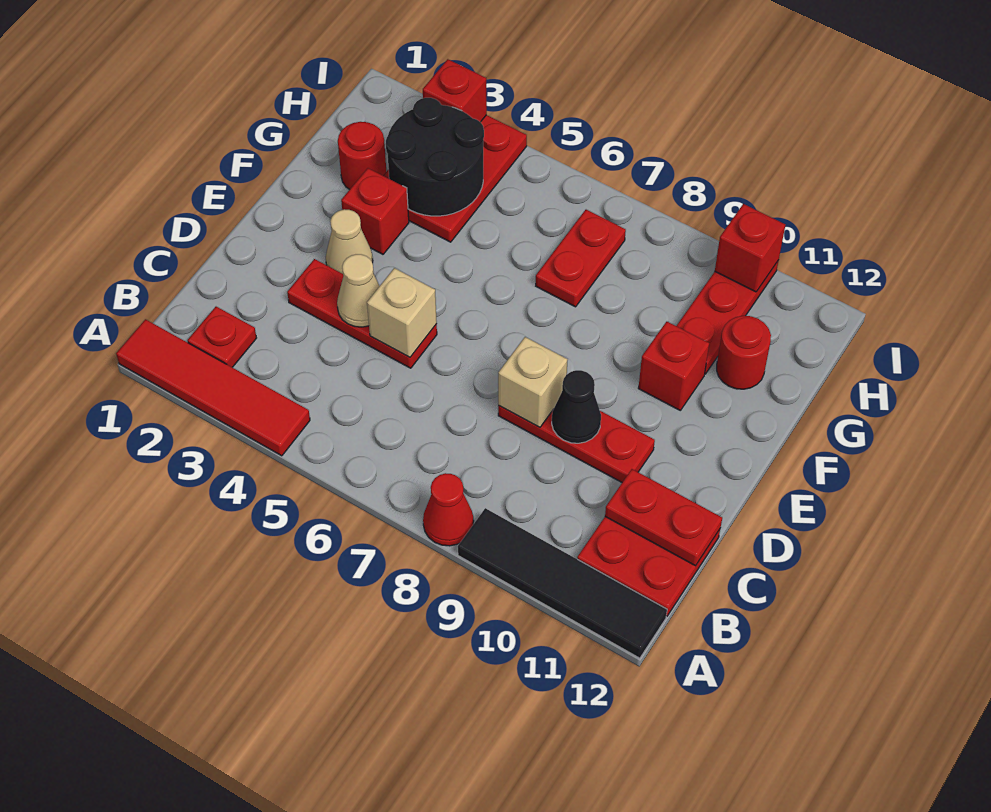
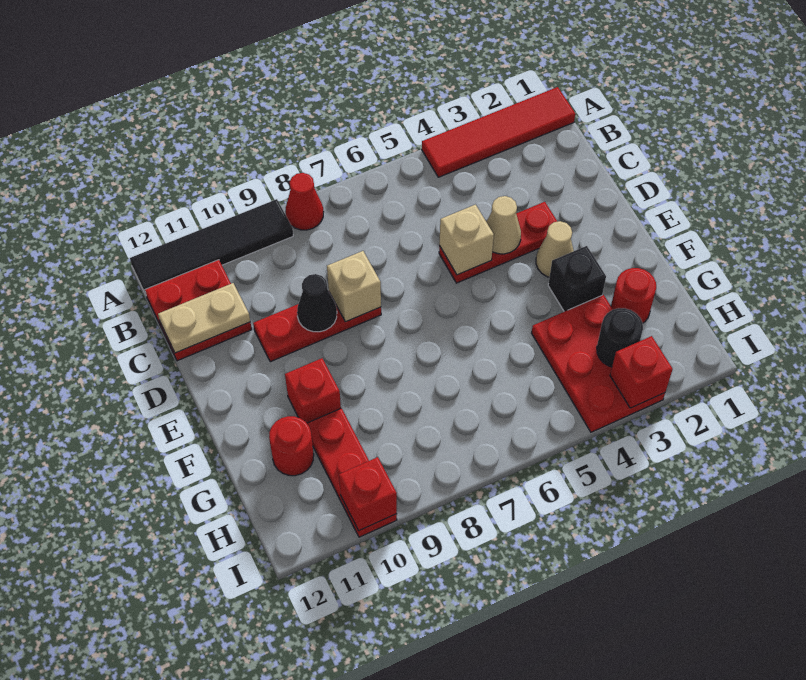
red 1x1 plate [187,307,256,367] -> none
red 1x2 plate [605,469,722,566] -> tan 1x2 plate [158,283,250,353]
red 1x1 brick [341,168,409,254] -> black 1x1 brick [548,246,606,312]
black 2x2 round brick [386,98,484,216] -> black 1x1 round brick [597,308,643,367]
red 1x2 plate [536,210,626,307] -> none

